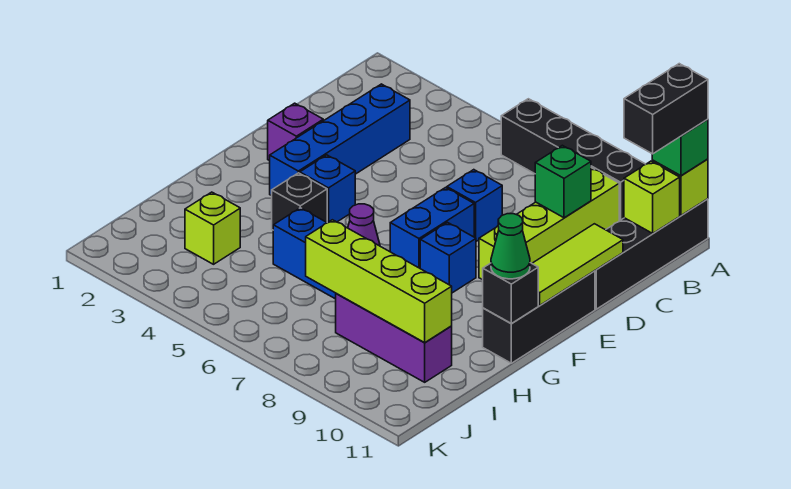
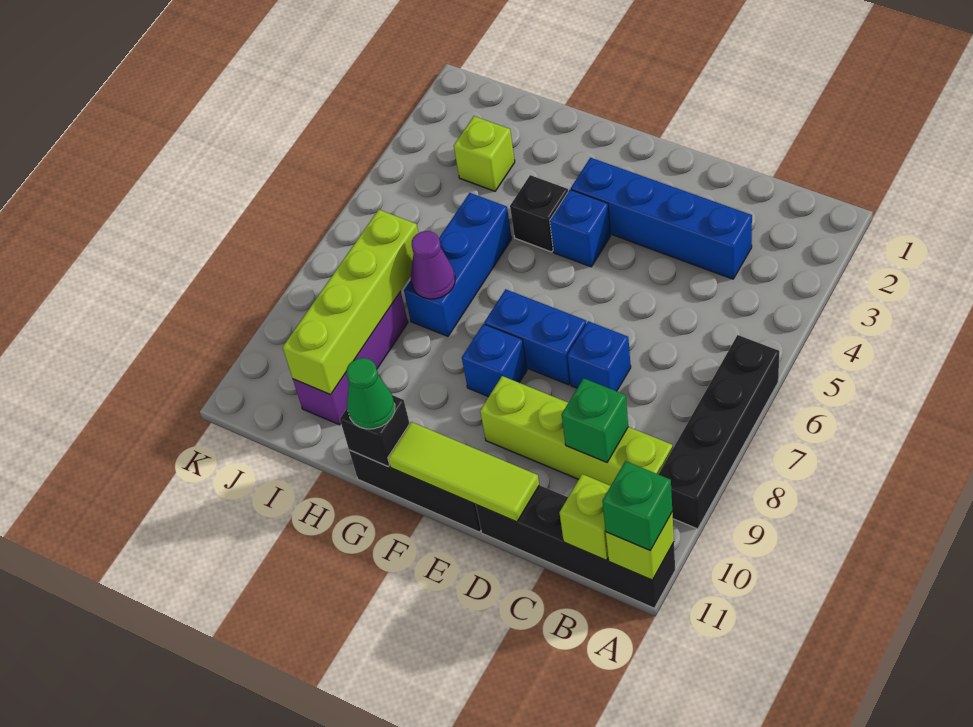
black 1x2 brick [624,64,708,154] -> none
purple 1x1 brick [268,103,323,161] -> none

